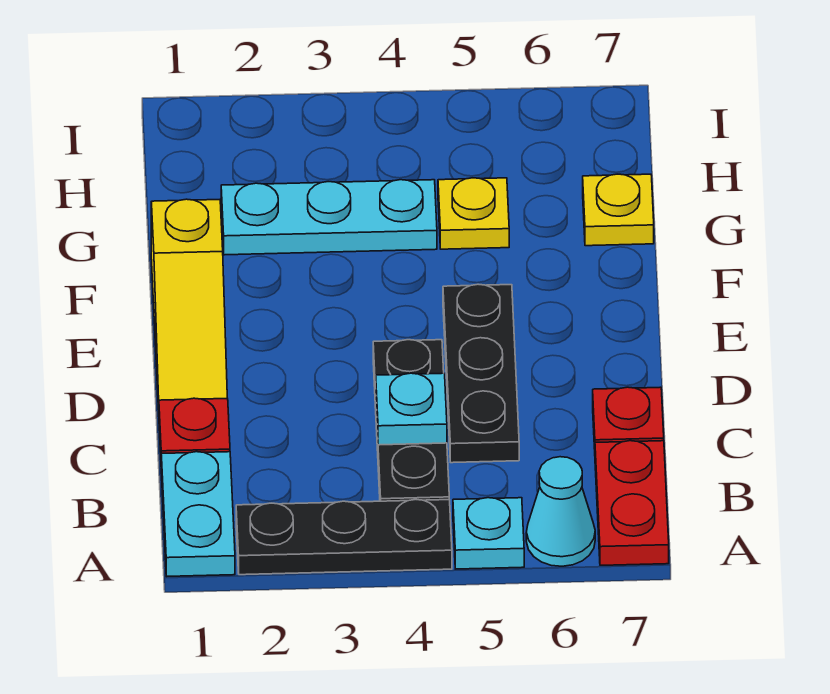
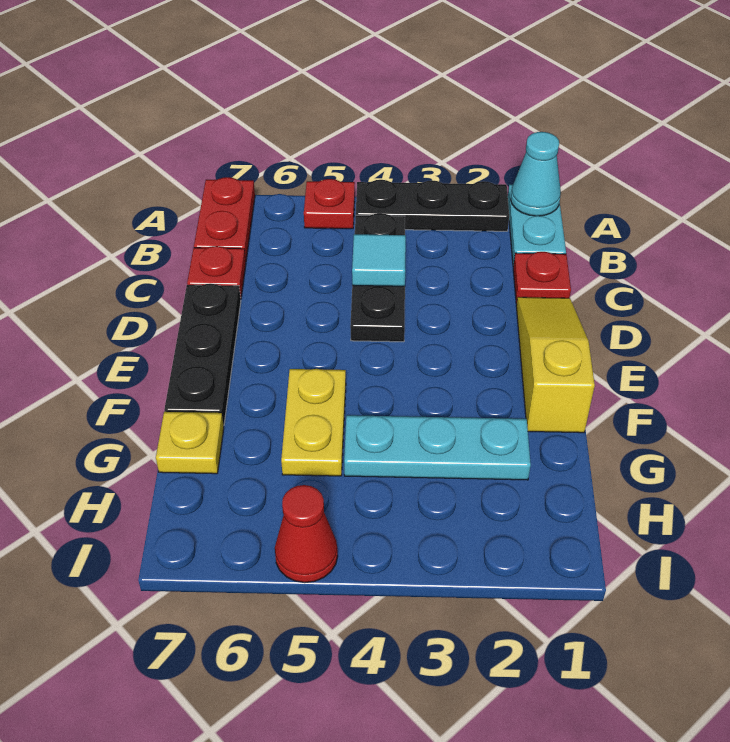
cyan 1x1 plate [453,498,524,569] -> red 1x1 plate [304,179,355,229]
cyan 1x1 cone [526,457,595,566] -> cyan 1x1 cone moved to [511,132,561,216]
cyan 1x1 plate [376,373,447,445] -> cyan 1x1 tile [352,234,406,286]
black 1x3 plate [443,284,519,463] -> black 1x3 plate moved to [164,284,241,426]
yellow 1x1 plate [438,178,509,249] -> yellow 1x2 plate [281,369,346,476]
none -> red 1x1 cone [275,485,338,583]

